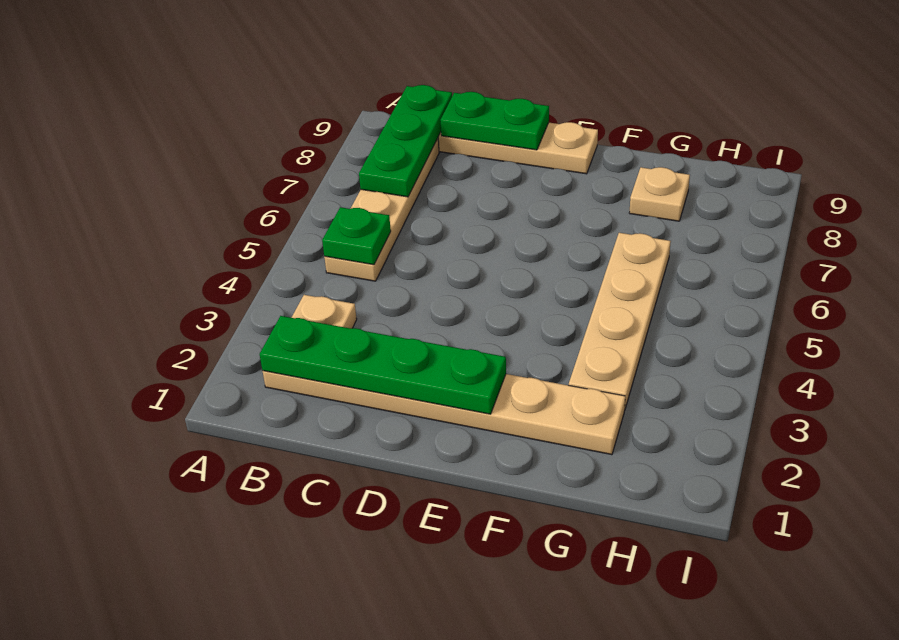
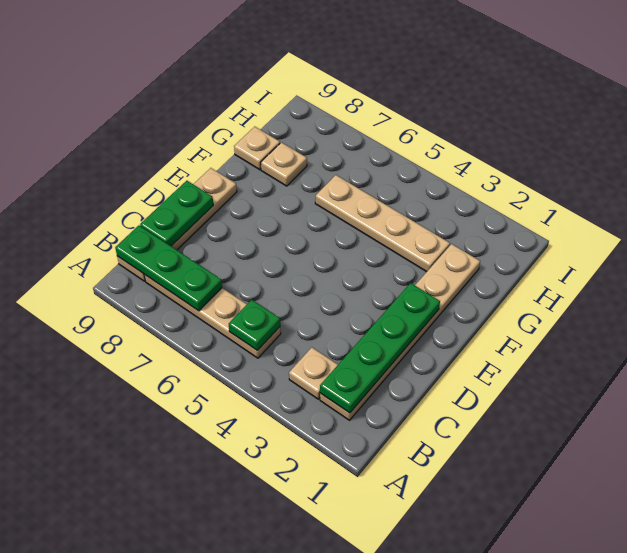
none -> tan 1x1 plate [234,127,280,170]

